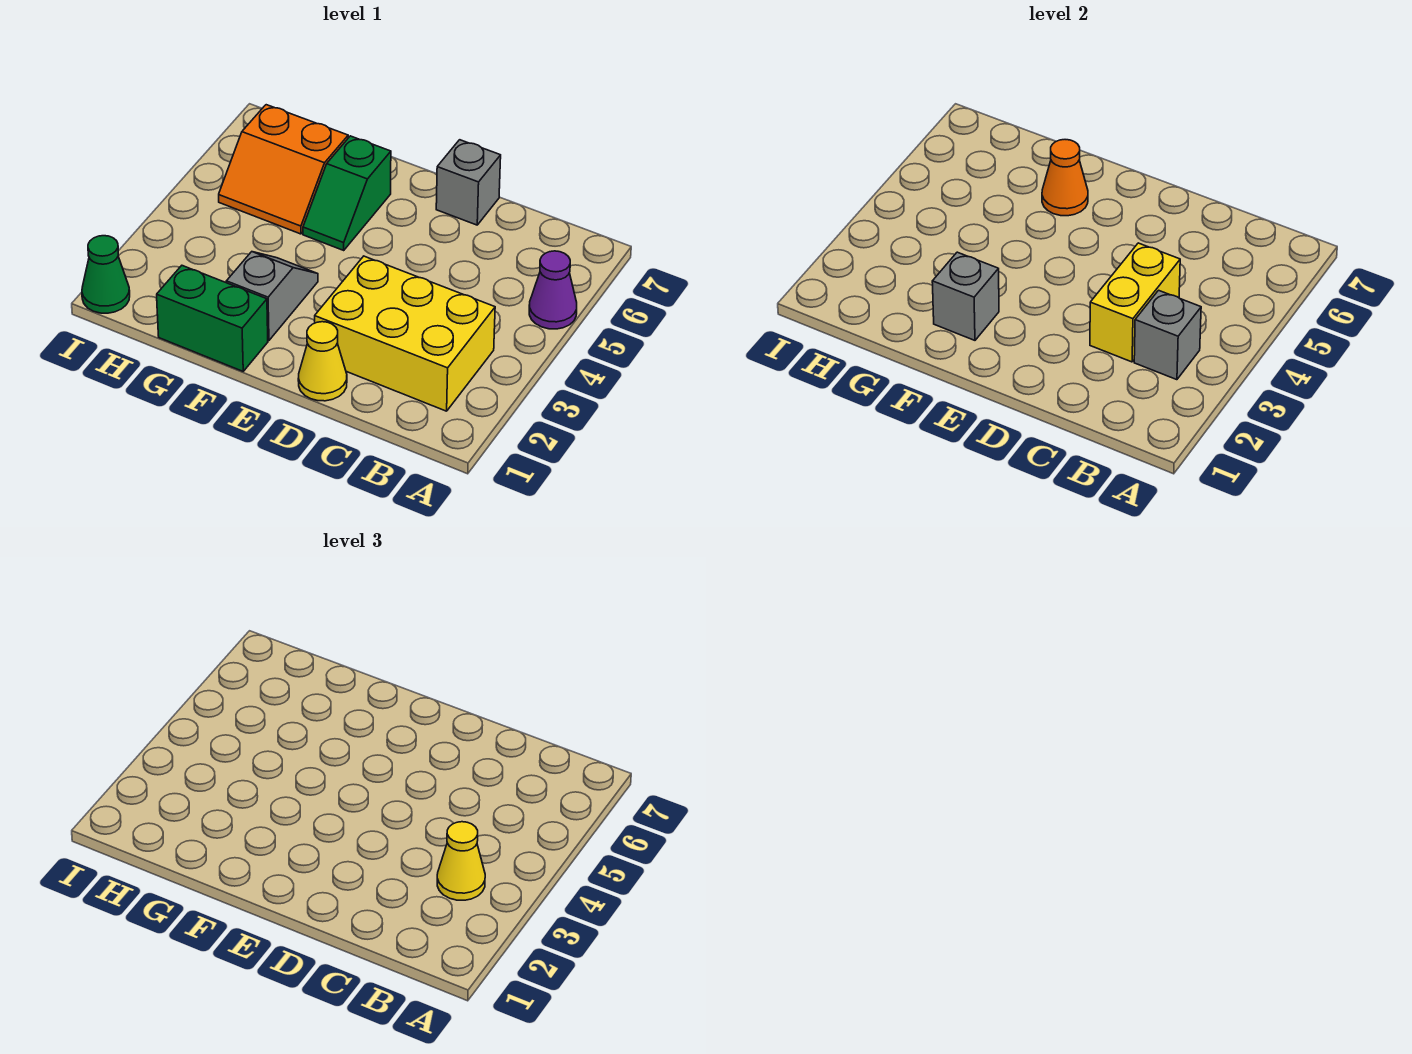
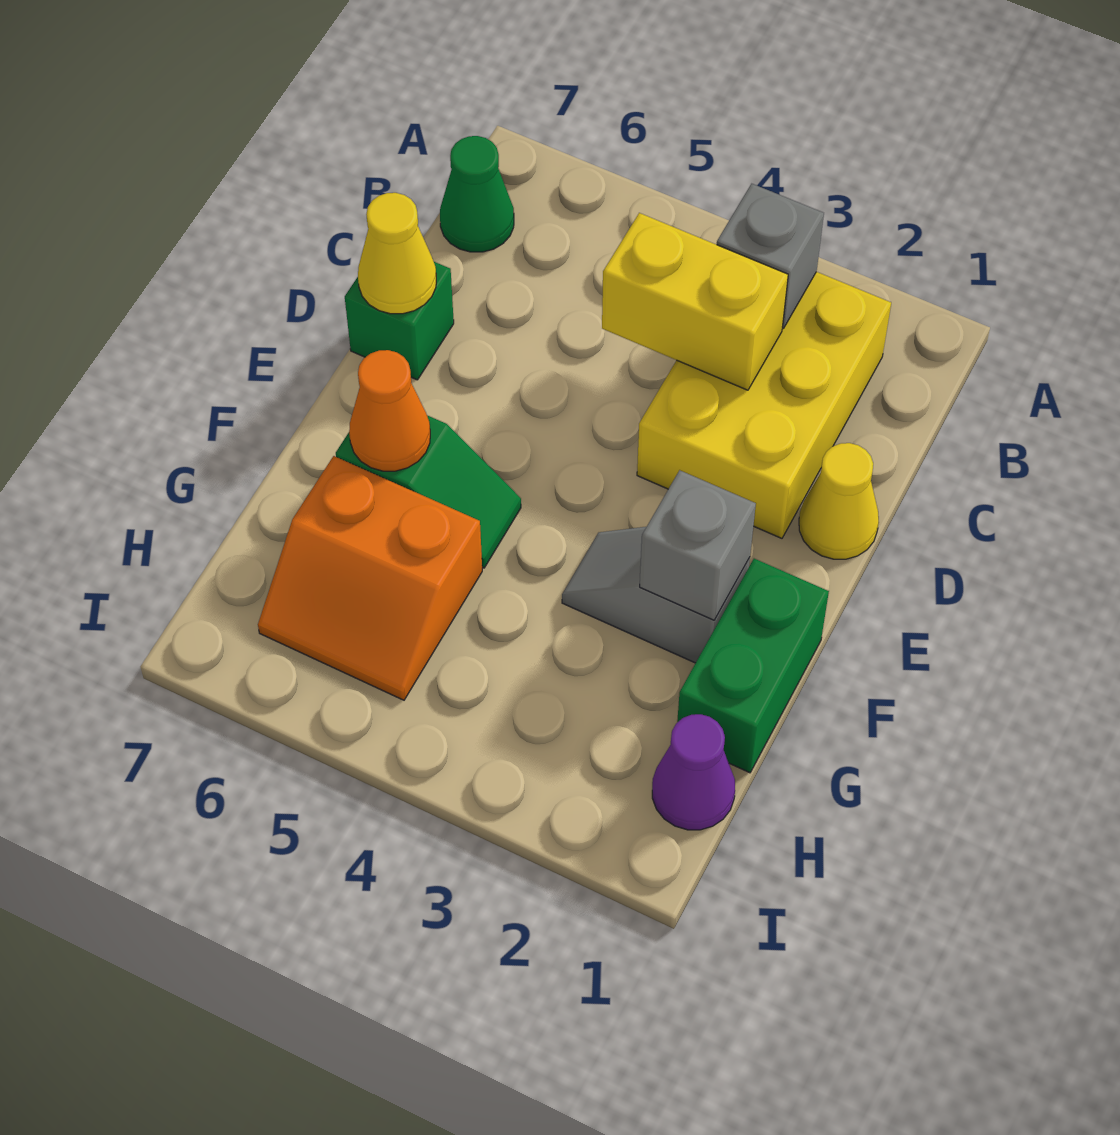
purple 1x1 cone [529,251,577,329] -> purple 1x1 cone moved to [652,714,735,830]
yellow 1x1 cone [437,822,485,900] -> yellow 1x1 cone moved to [358,193,436,314]
grey 1x1 brick [436,140,501,225] -> green 1x1 brick [345,262,454,380]
orange 2x2 slope [219,105,348,234] -> orange 2x2 slope turned to [258,456,482,700]
green 1x1 cone [82,236,130,313] -> green 1x1 cone moved to [440,136,514,252]

